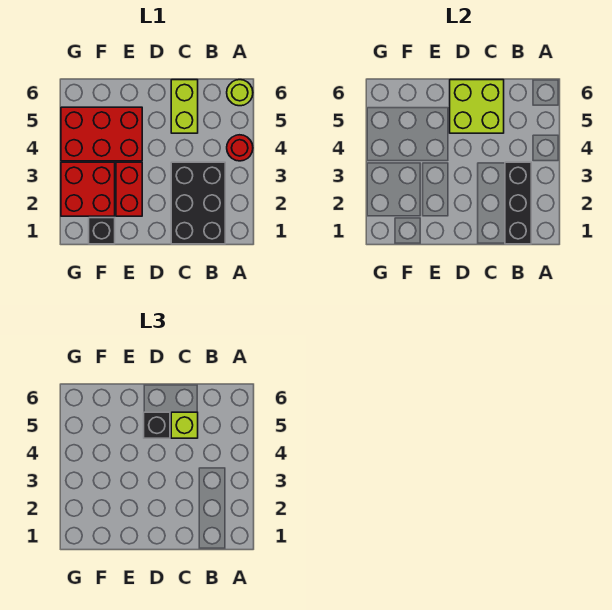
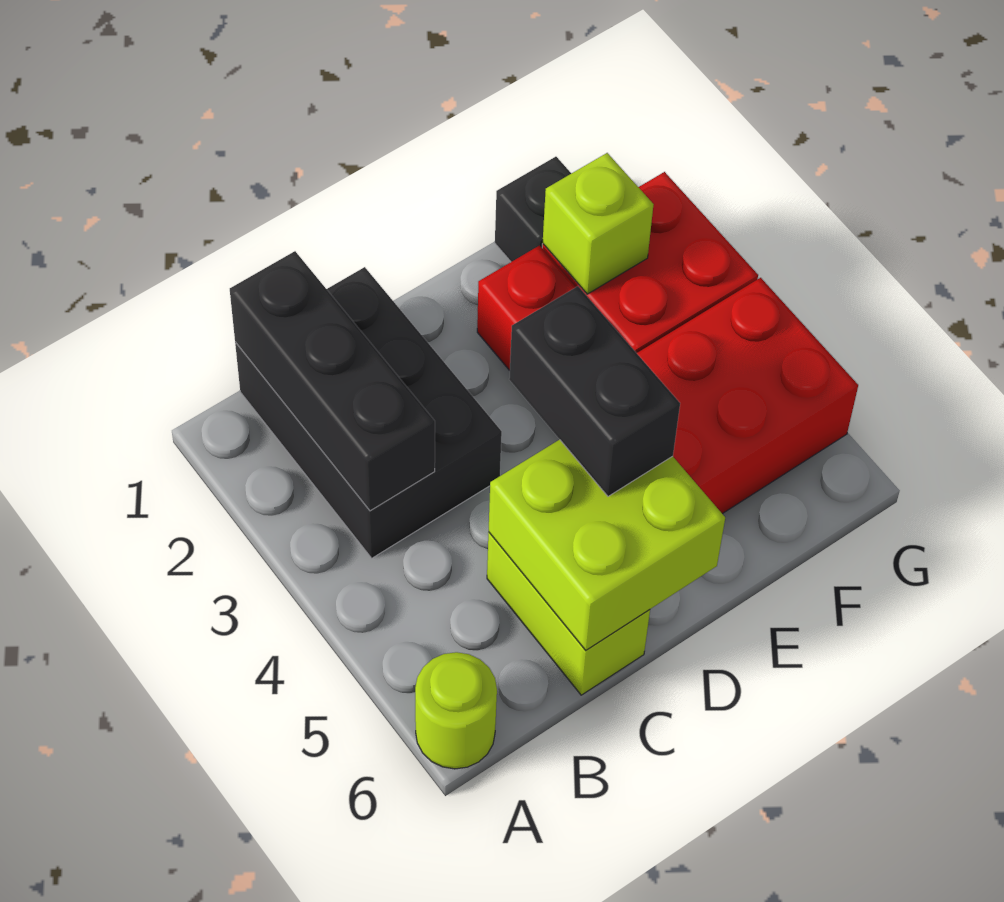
red 1x1 round brick [227,135,253,161] -> none
lime 1x1 brick [171,412,198,438] -> lime 1x1 brick moved to [543,153,654,294]
black 1x1 brick [144,412,170,438] -> black 1x2 brick [509,286,680,496]

